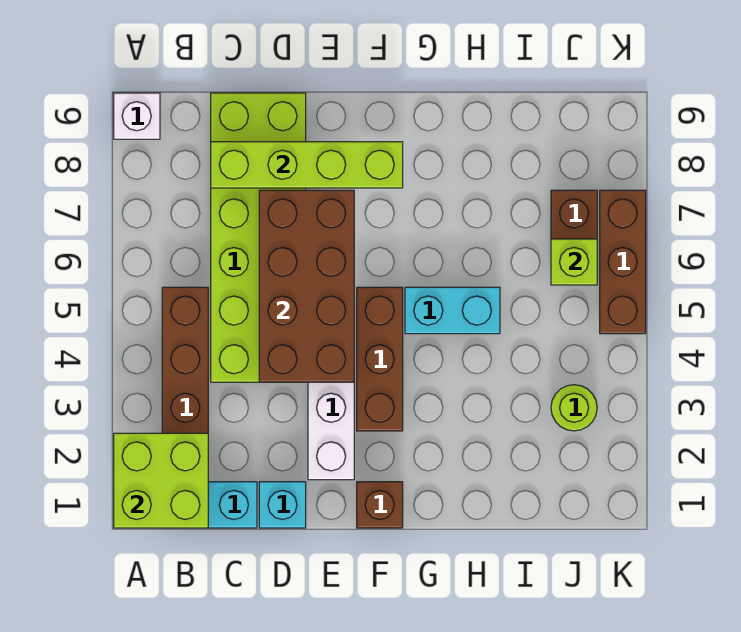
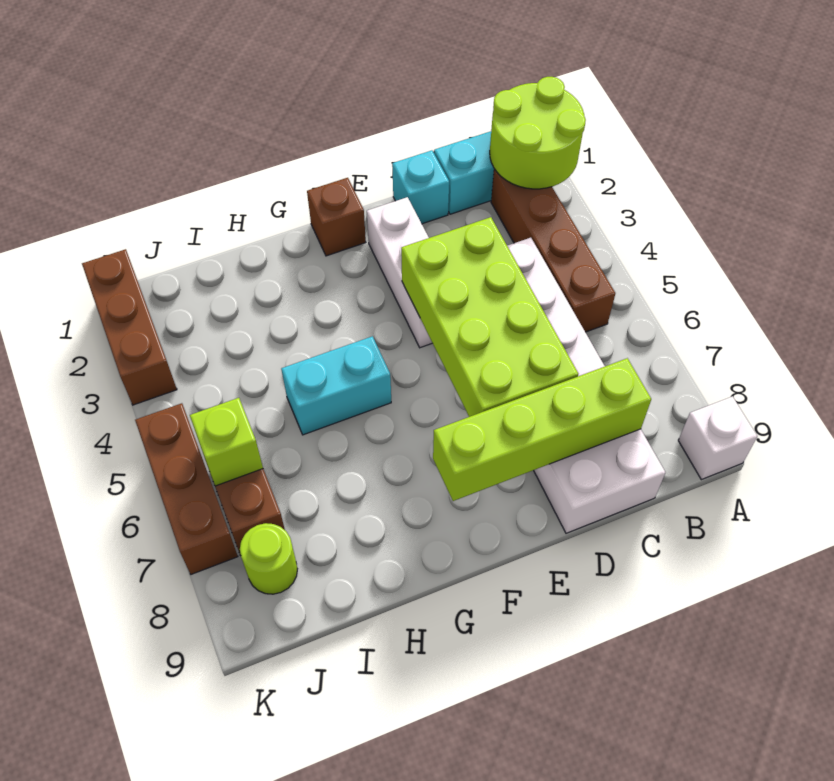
lime 2x2 brick [114,433,208,528] -> lime 2x2 round brick [490,77,586,189]
lime 2x6 brick [211,93,306,382] -> white 2x6 brick [507,238,665,533]
brown 2x4 brick [259,190,354,382] -> lime 2x4 brick [401,217,578,417]
brown 1x3 brick [357,287,403,431] -> brown 1x3 brick moved to [82,249,177,405]
lime 1x1 round brick [551,385,597,431] -> lime 1x1 round brick moved to [240,523,297,594]

